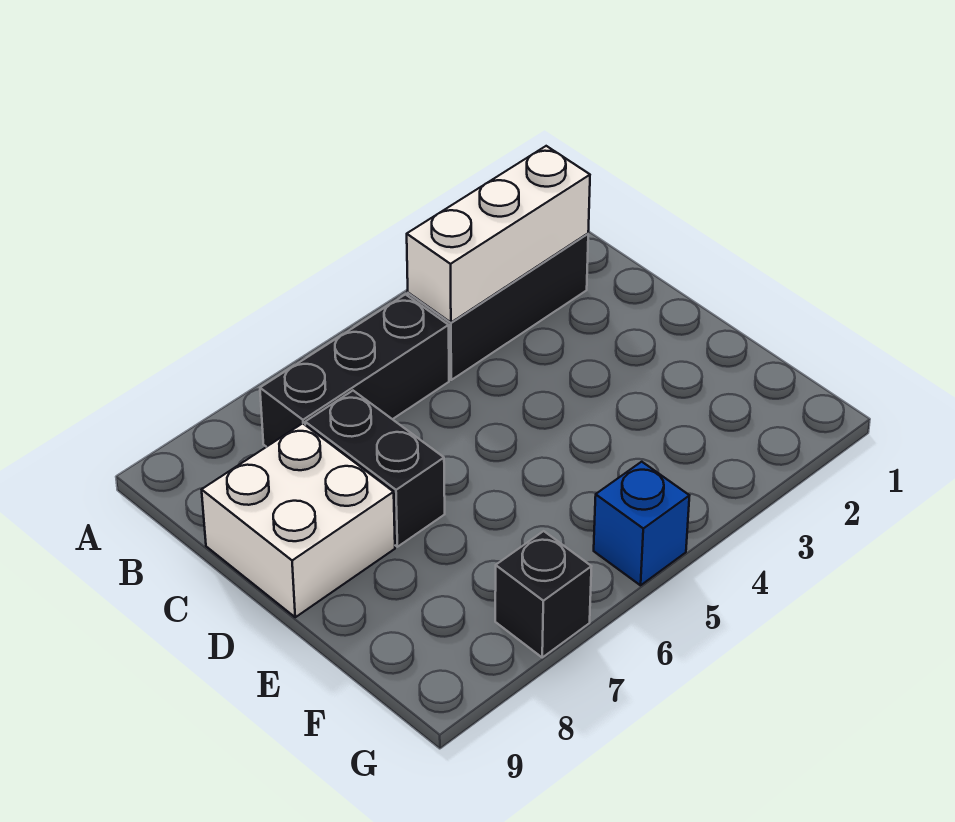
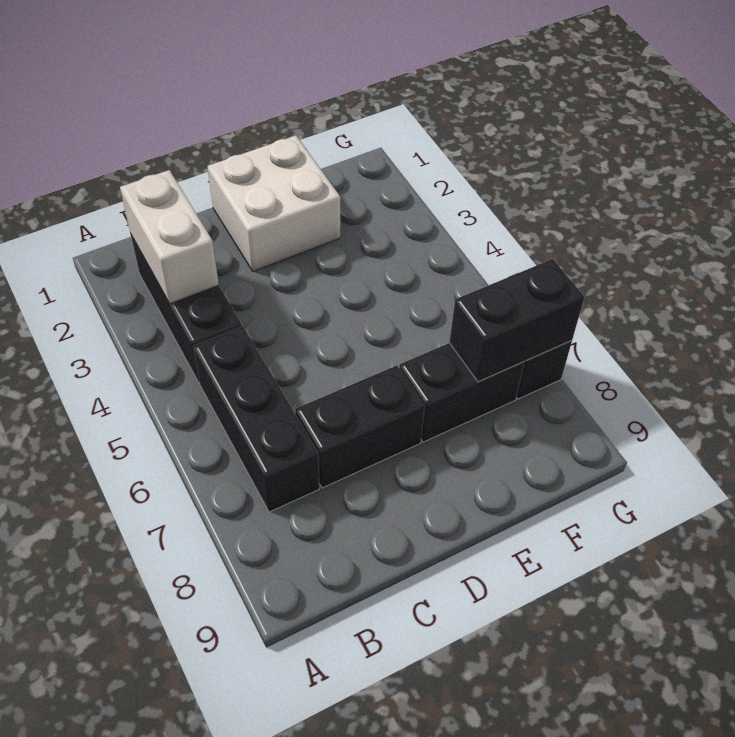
white 1x3 brick [407,146,590,322] -> white 1x2 brick [120,170,219,304]
white 2x2 brick [202,423,395,617] -> white 2x2 brick moved to [208,135,340,271]
none -> black 1x2 brick [399,343,524,442]
none -> black 1x2 brick [449,259,584,382]
blue 1x1 brick [594,462,689,585] -> none

